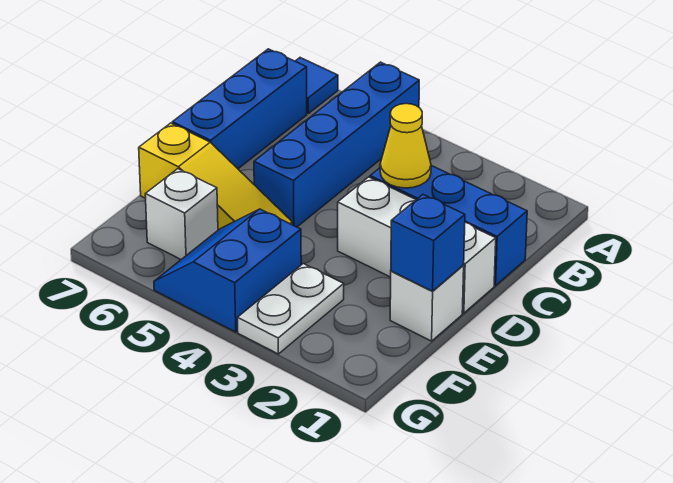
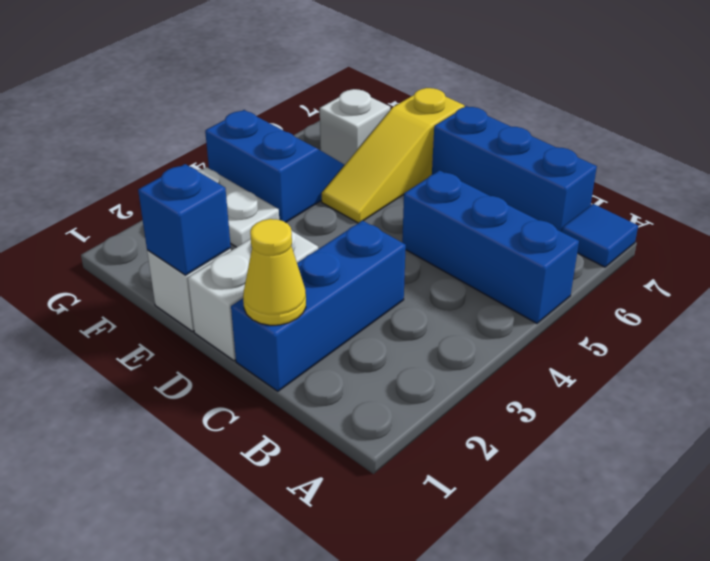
blue 1x4 brick [254,62,419,227] -> blue 1x3 brick [402,170,579,323]
yellow 1x1 cone [380,104,431,188] -> yellow 1x1 cone moved to [243,219,306,325]
white 1x3 brick [338,177,496,313] -> white 1x2 brick [188,230,318,361]

